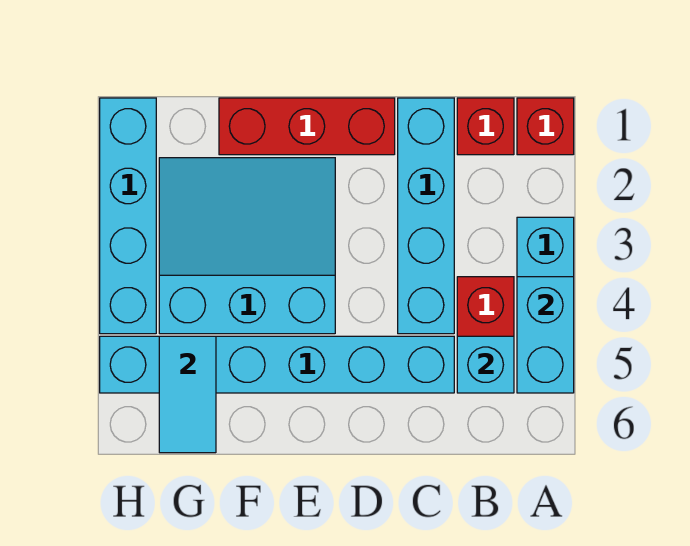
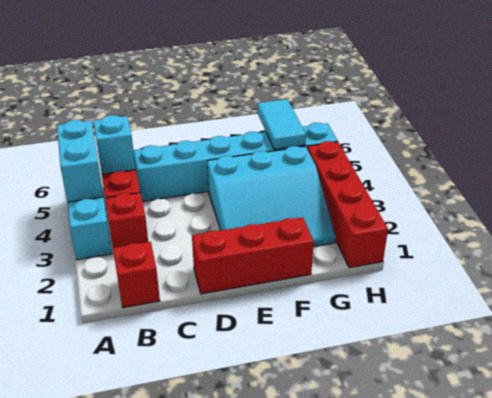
red 1x1 brick [517,98,574,155] -> red 1x1 brick moved to [105,193,148,248]
cyan 1x4 brick [398,98,454,334] -> none
cyan 1x4 brick [100,98,156,334] -> red 1x4 brick [307,141,388,268]

